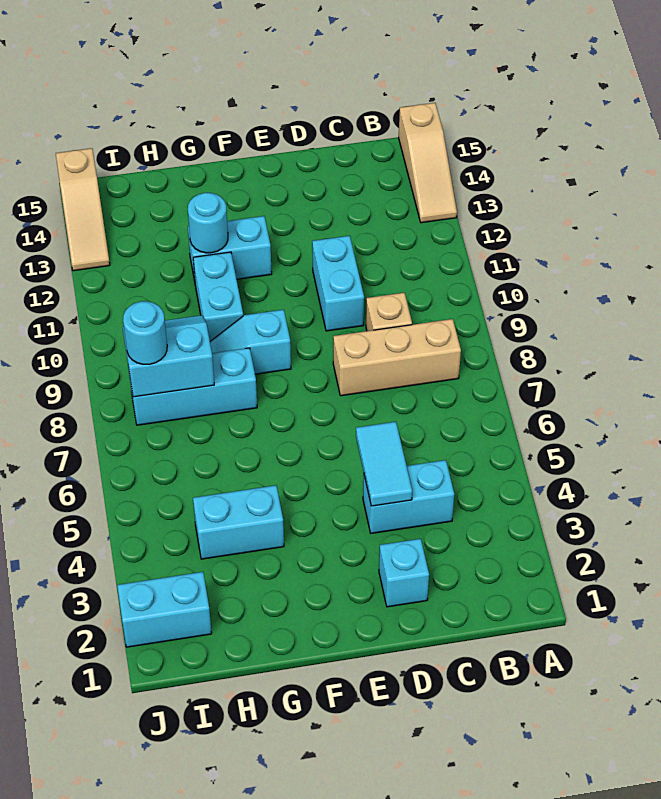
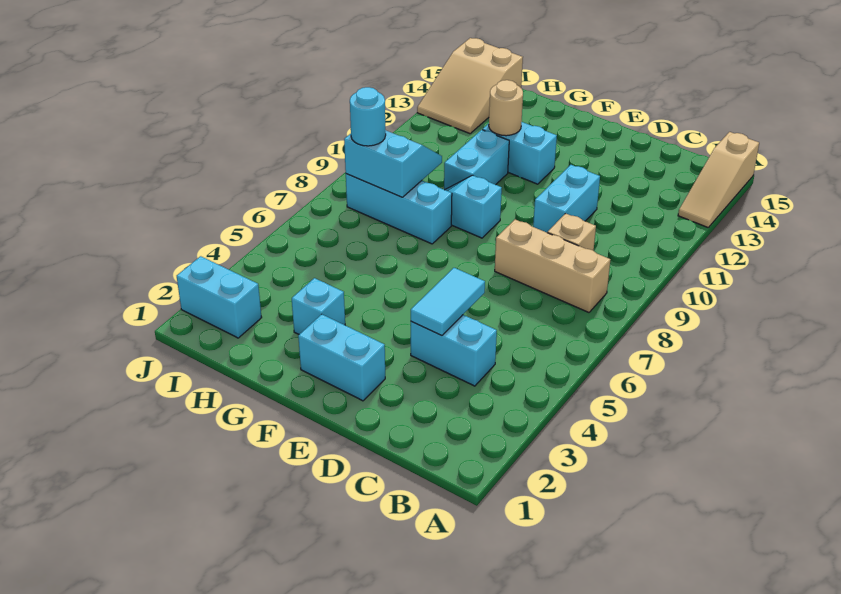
cyan 1x1 brick [379,539,429,607] -> cyan 1x1 brick moved to [292,278,345,334]
cyan 1x2 brick [193,485,284,559] -> cyan 1x2 brick moved to [298,314,385,401]
cyan 1x1 round brick [188,193,228,253] -> tan 1x1 round brick [489,80,523,136]
tan 1x3 slope [56,148,110,271] -> tan 2x3 slope [417,38,523,134]

